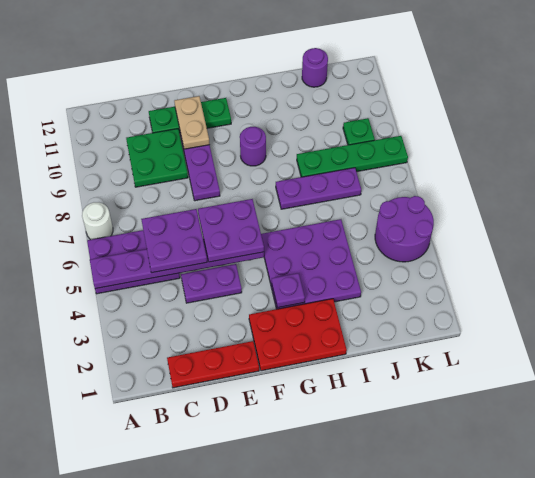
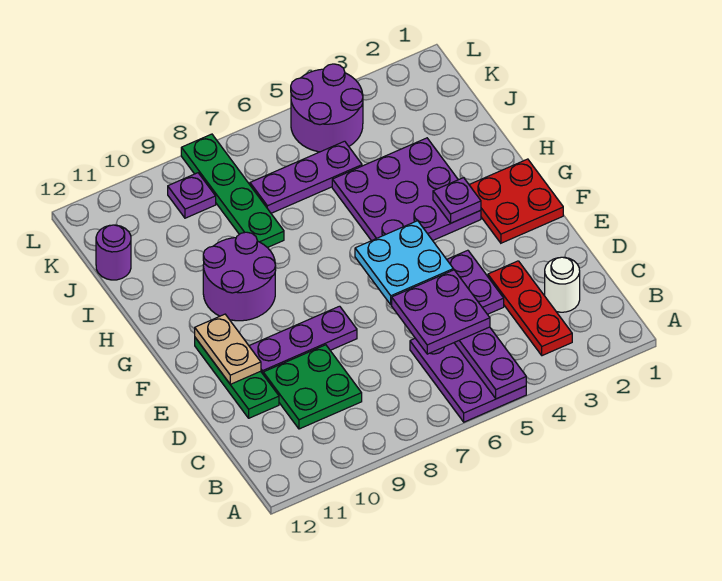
white 1x1 round brick [82,202,113,240] -> white 1x1 round brick moved to [545,257,580,312]
red 1x3 plate [167,341,259,388] -> red 1x3 plate moved to [488,261,572,356]
purple 2x2 plate [198,199,264,262] -> cyan 2x2 plate [355,221,453,305]
tan 1x2 plate [174,96,210,149] -> tan 1x2 plate turned to [195,314,261,384]
red 2x3 plate [249,299,347,371] -> red 2x2 plate [469,159,563,243]
purple 1x1 round brick [240,127,266,166] -> purple 2x2 round brick [203,232,276,321]
purple 1x3 plate [276,168,361,209] -> purple 1x3 plate turned to [250,141,362,213]
green 1x1 plate [343,118,375,145] -> purple 1x1 plate [168,173,216,218]

